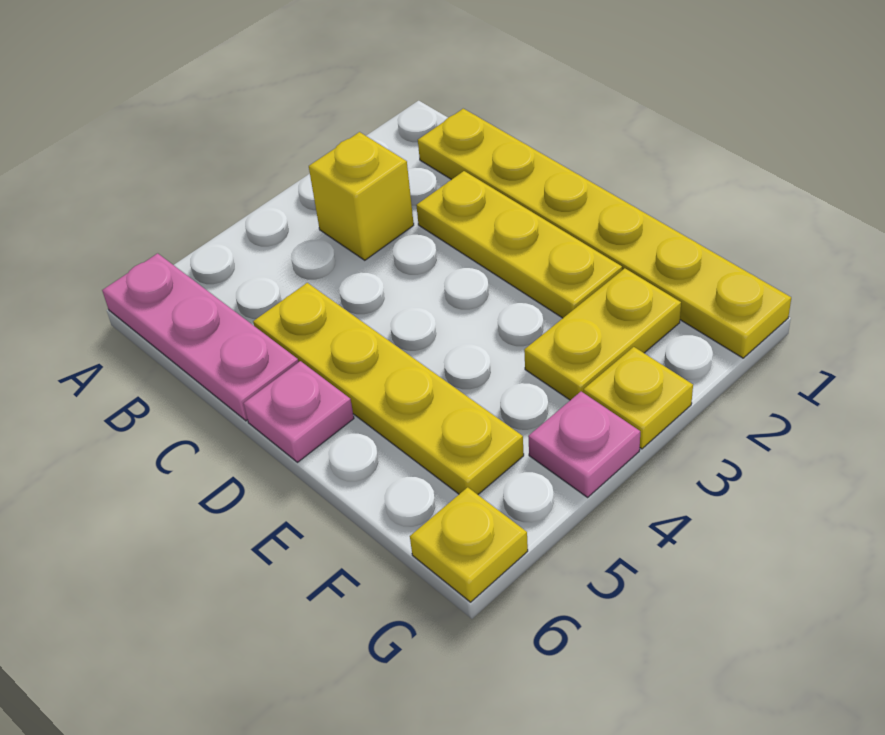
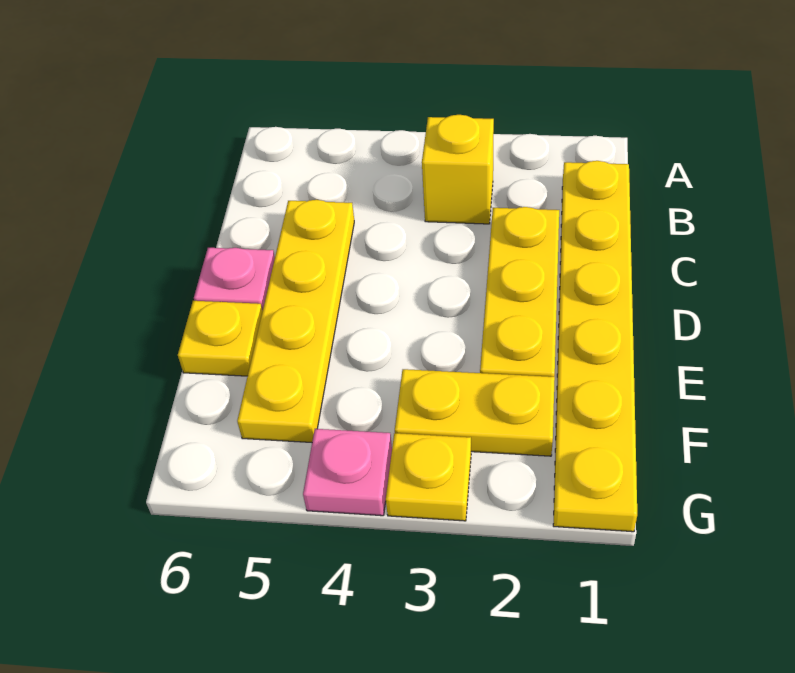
pink 1x3 plate [102,253,298,421] -> none
yellow 1x1 plate [410,487,528,602] -> yellow 1x1 plate moved to [178,301,263,376]

